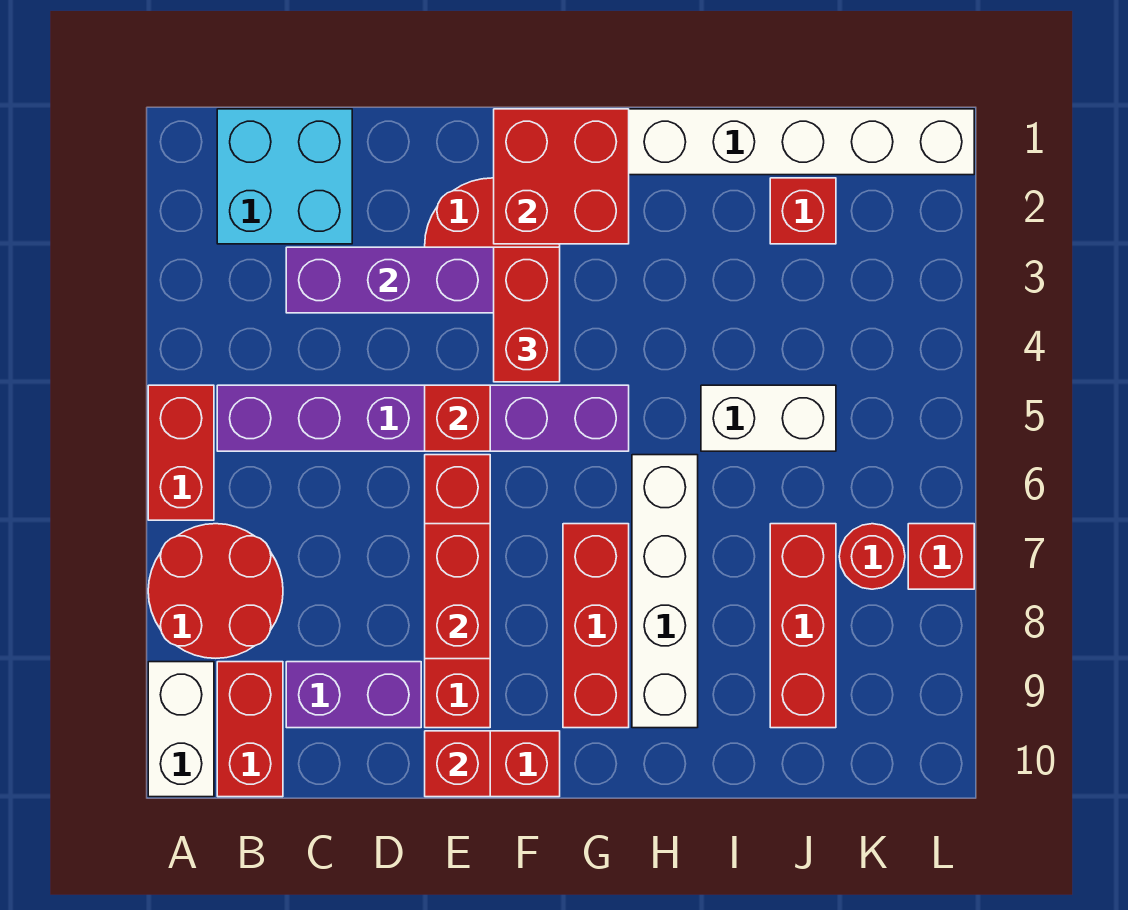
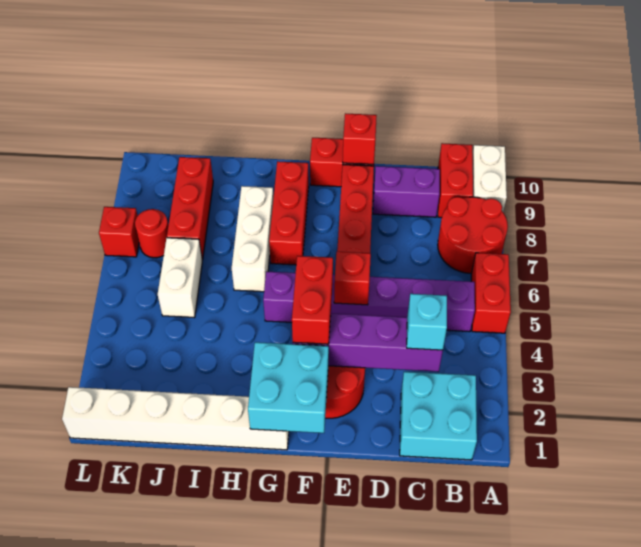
none -> cyan 1x1 brick [407,294,447,350]
red 1x2 brick [425,524,490,659] -> none
red 2x2 brick [494,109,629,244] -> cyan 2x2 brick [248,342,329,433]
white 1x4 brick [632,455,698,728] -> white 1x3 brick [232,186,274,292]
white 1x2 brick [701,385,836,451] -> white 1x2 brick turned to [158,238,202,318]
red 1x1 brick [770,178,836,244] -> none

